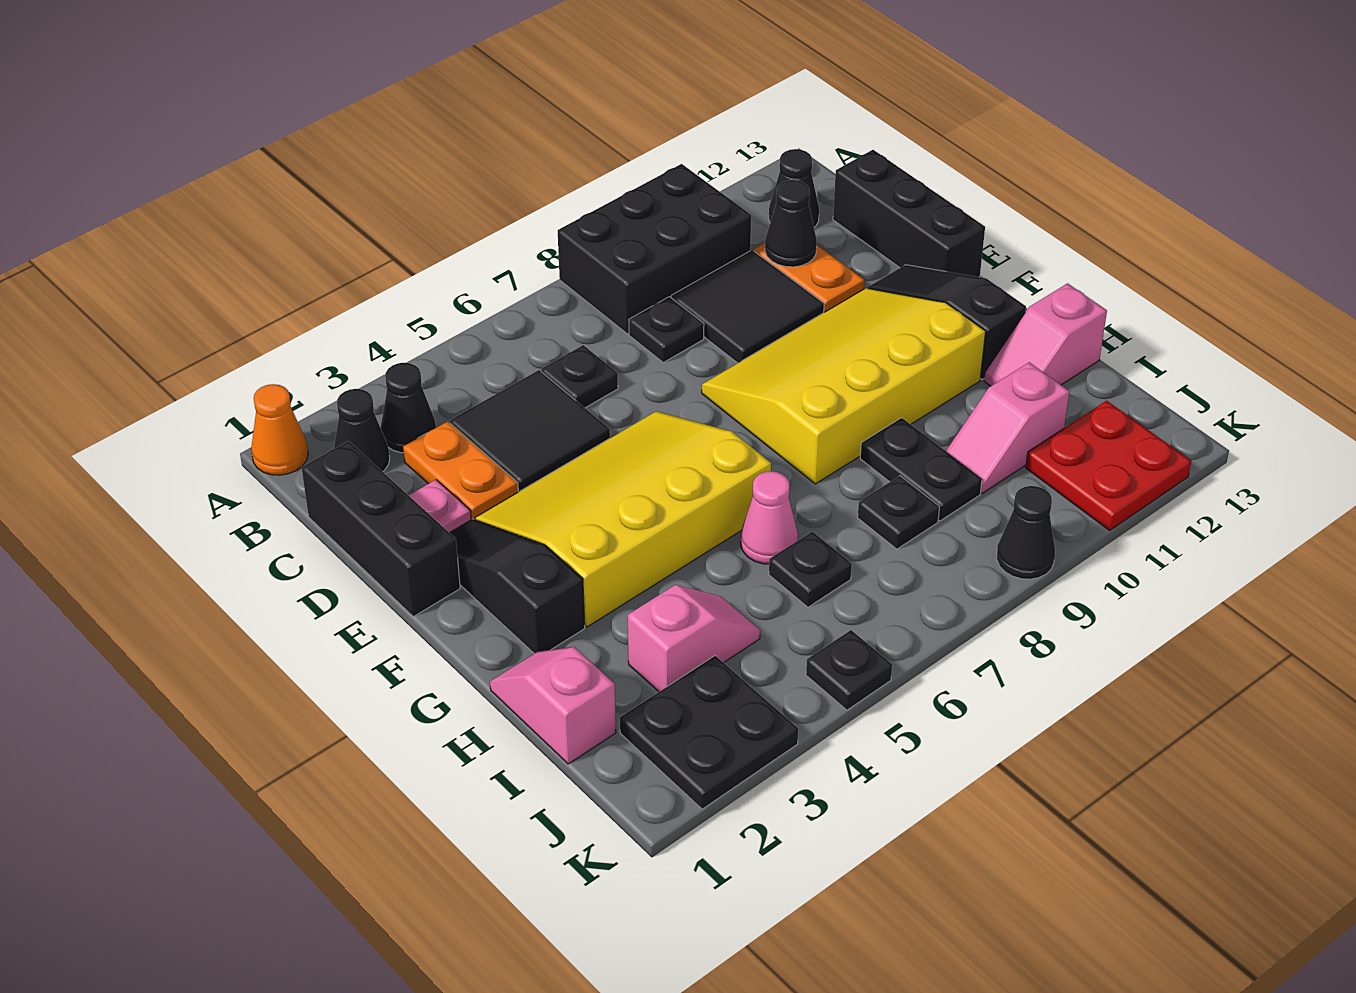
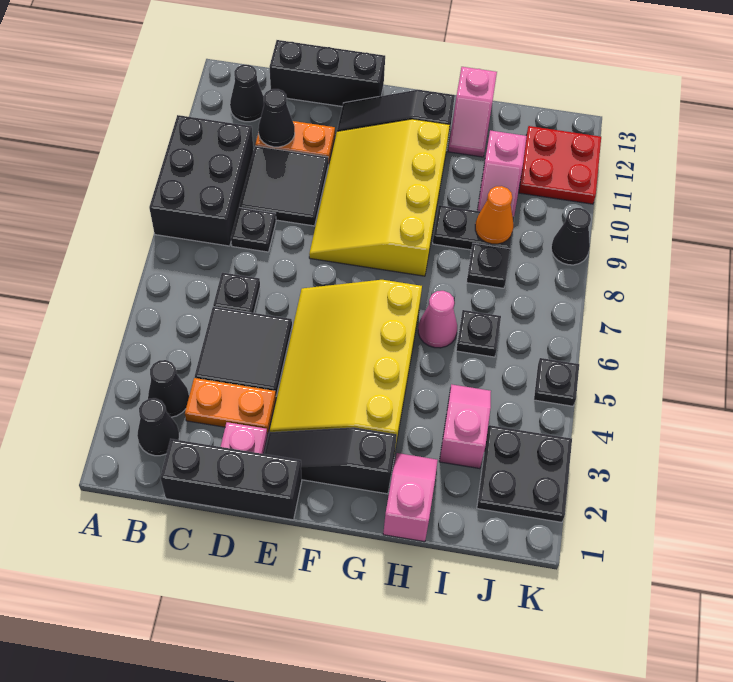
orange 1x1 cone [251,384,308,475] -> orange 1x1 cone moved to [475,186,513,244]
pink 1x2 slope [490,647,616,764] -> pink 1x2 slope turned to [383,453,438,542]

